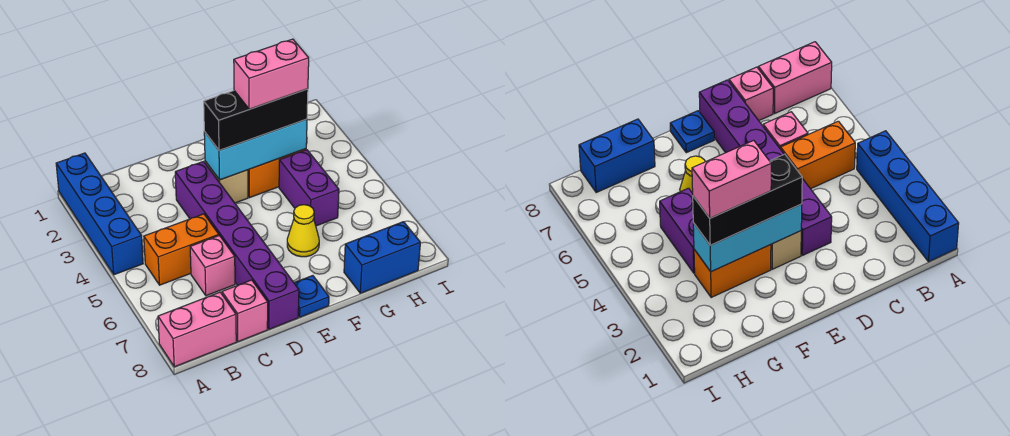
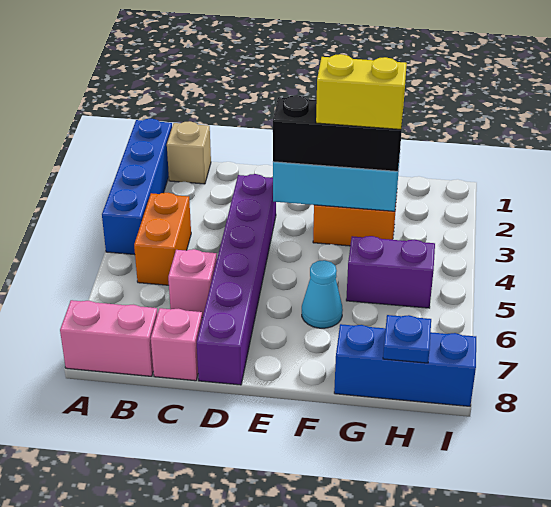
orange 1x2 brick [144,214,219,285] -> orange 1x2 brick turned to [134,193,191,285]
tan 1x1 brick [205,161,248,203] -> tan 1x1 brick moved to [167,121,211,184]
blue 1x1 plate [294,276,329,317] -> blue 1x1 plate moved to [383,315,431,363]
pink 1x2 brick [234,39,309,109] -> yellow 1x2 brick [316,54,407,129]
yellow 1x1 cone [287,205,319,257] -> cyan 1x1 cone [302,260,343,328]
purple 1x2 brick [279,150,339,226] -> purple 1x2 brick turned to [346,236,435,308]
blue 1x2 brick [344,222,420,293] -> blue 1x3 brick [334,324,476,406]

